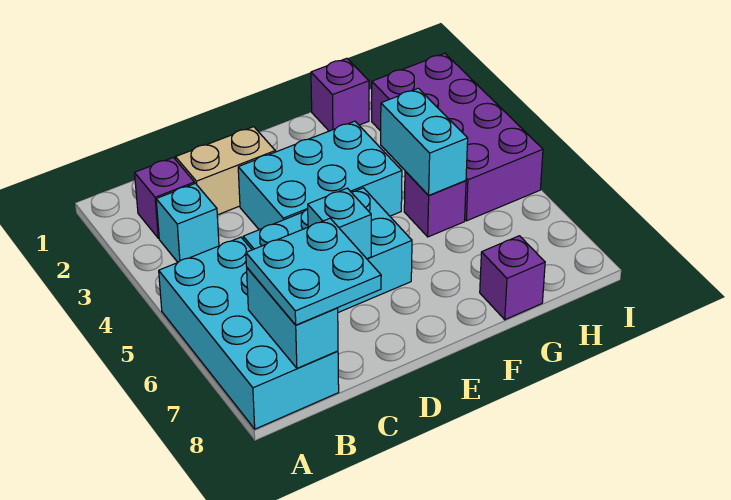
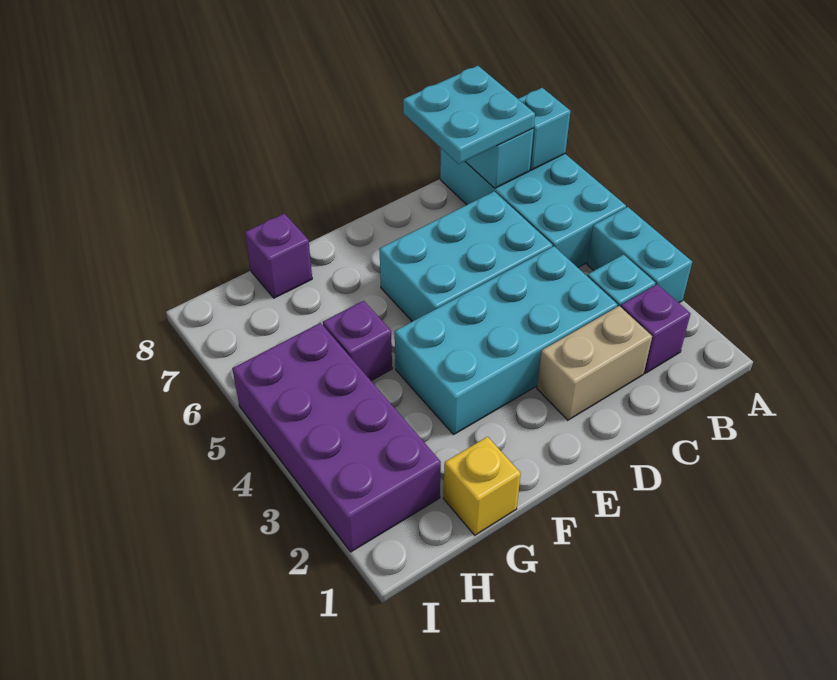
cyan 2x3 brick [238,121,402,230] -> cyan 2x4 brick [395,246,618,434]
cyan 1x1 brick [308,188,371,259] -> cyan 1x1 brick moved to [519,88,570,170]
purple 1x1 brick [311,58,369,131] -> yellow 1x1 brick [443,437,521,535]
cyan 1x2 brick [381,88,468,195] -> cyan 1x2 brick moved to [587,207,692,303]

